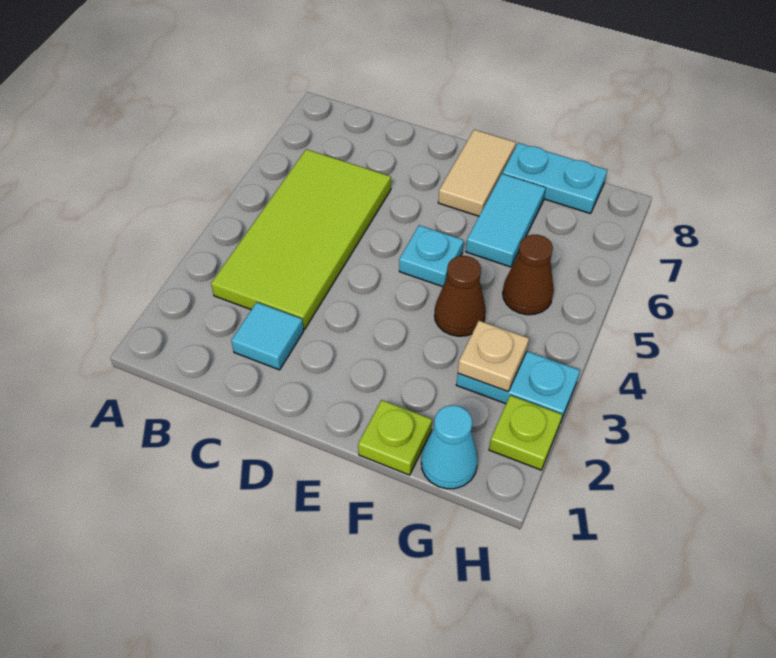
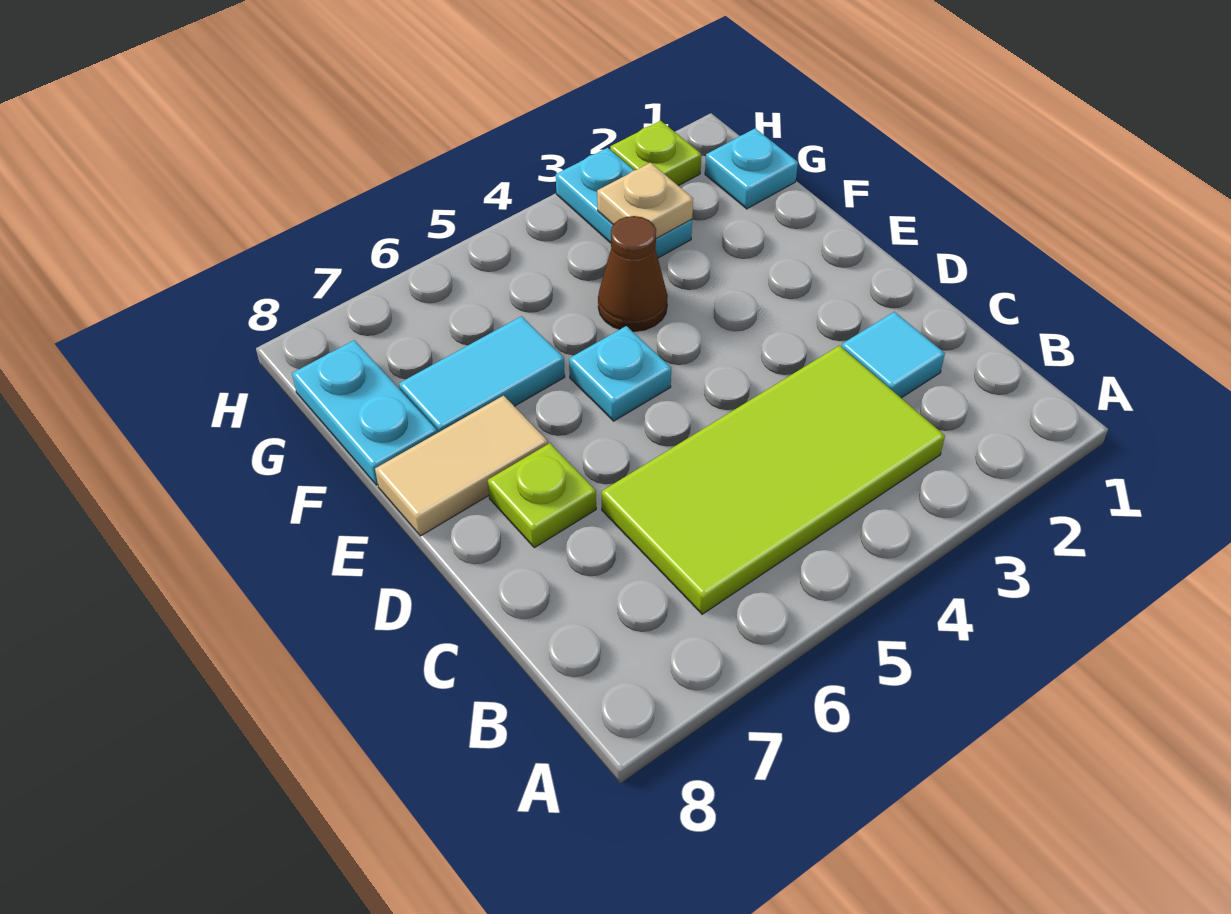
lime 1x1 plate [358,400,432,475] -> lime 1x1 plate moved to [488,443,596,548]
cyan 1x1 cone [421,405,478,489] -> cyan 1x1 plate [705,128,798,209]
brown 1x1 cone [503,235,554,315] -> none

